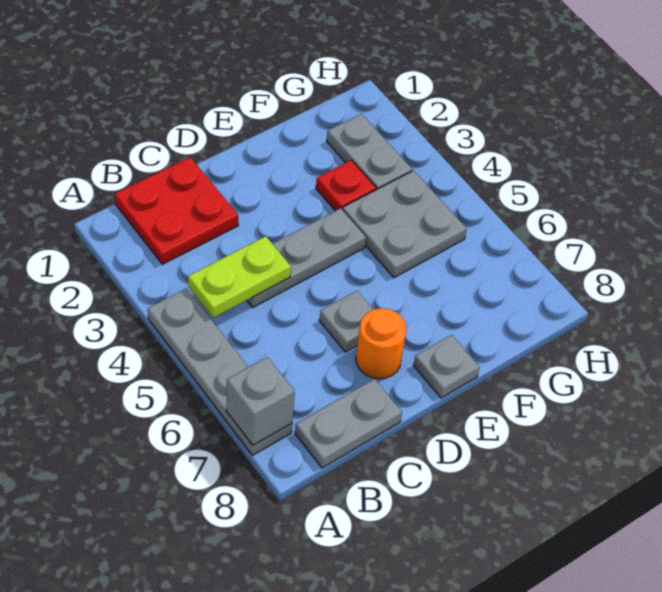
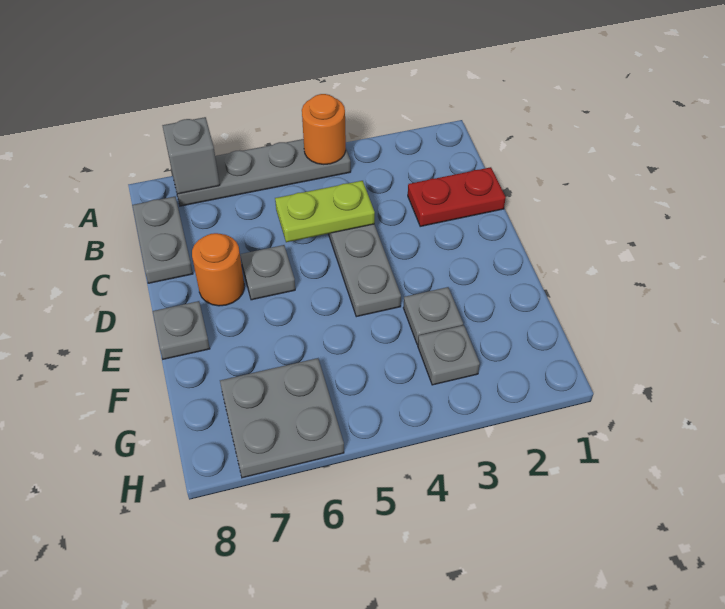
none -> orange 1x1 round brick [302,94,346,164]
red 2x2 plate [115,157,238,264] -> red 1x2 plate [408,167,506,226]
lime 1x2 plate [188,236,291,318] -> lime 1x2 plate turned to [275,181,375,242]
red 1x1 plate [316,160,376,211] -> grey 1x1 plate [403,287,463,345]
grey 2x2 plate [342,171,467,278] -> grey 2x2 plate moved to [220,358,344,478]
grey 1x2 plate [327,114,412,190] -> grey 1x1 plate [418,325,480,385]

